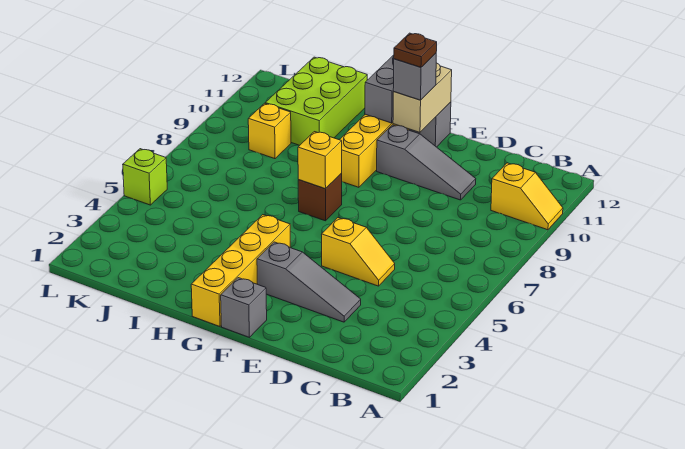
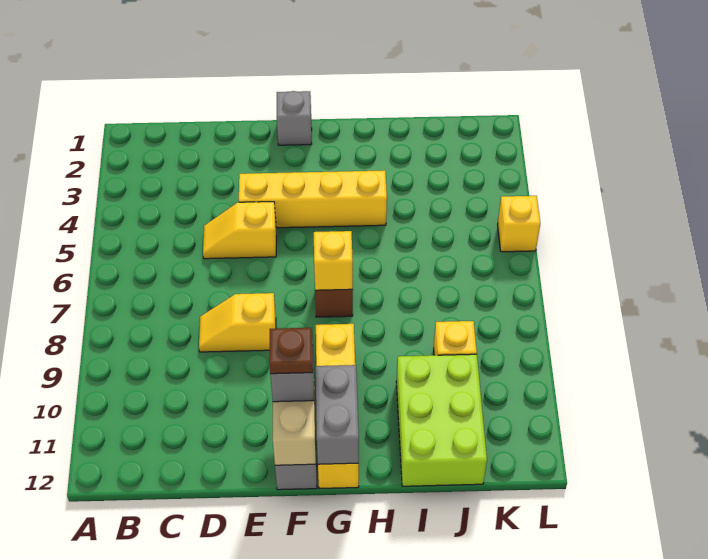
yellow 1x2 slope [491,163,563,230] -> yellow 1x2 slope moved to [199,293,276,352]
grey 1x3 slope [257,242,361,322] -> none
grey 1x3 slope [377,125,476,200] -> none
yellow 1x4 brick [191,215,290,327] -> yellow 1x4 brick turned to [239,170,387,228]
lime 1x1 brick [123,149,167,205] -> yellow 1x1 brick [498,196,540,252]

